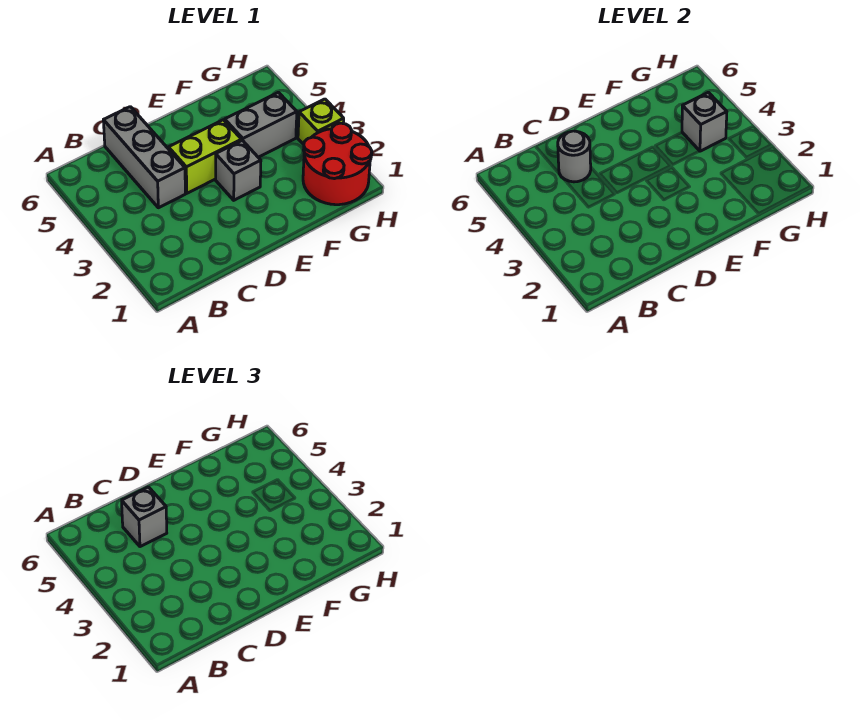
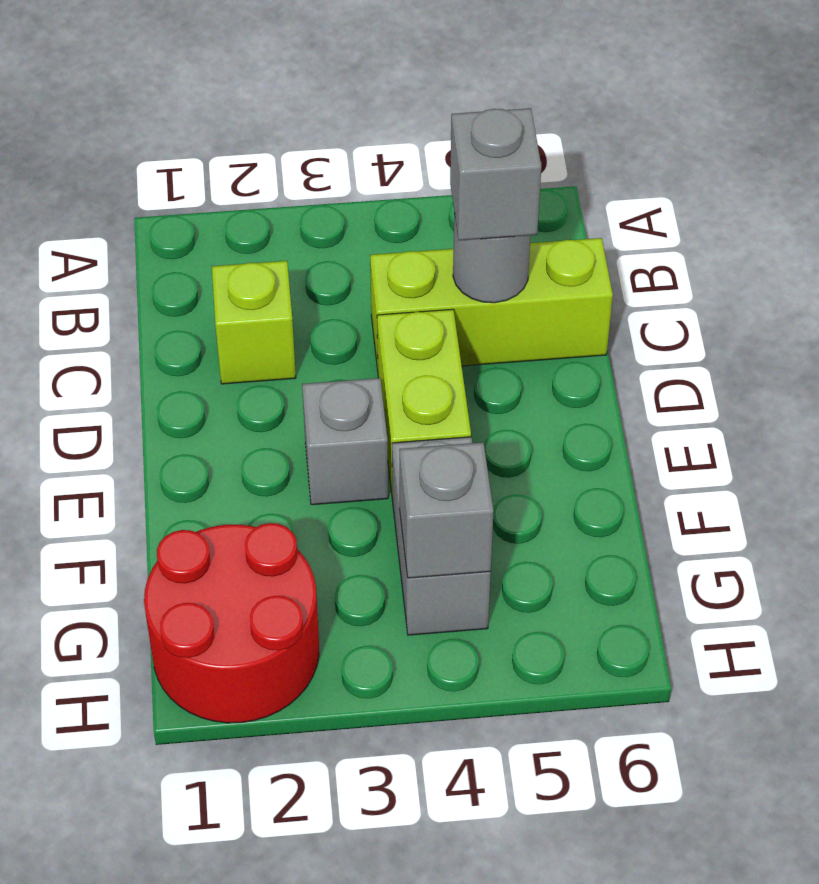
grey 1x3 brick [103,107,185,208] -> lime 1x3 brick [370,238,613,370]
lime 1x1 brick [298,99,344,144] -> lime 1x1 brick moved to [212,261,296,384]

